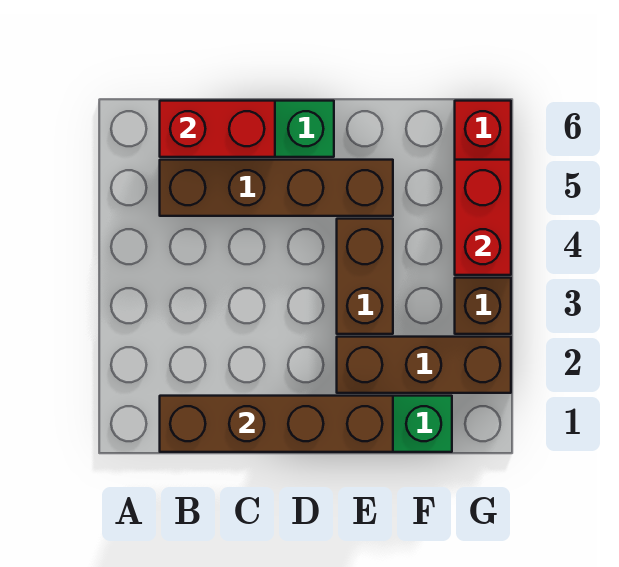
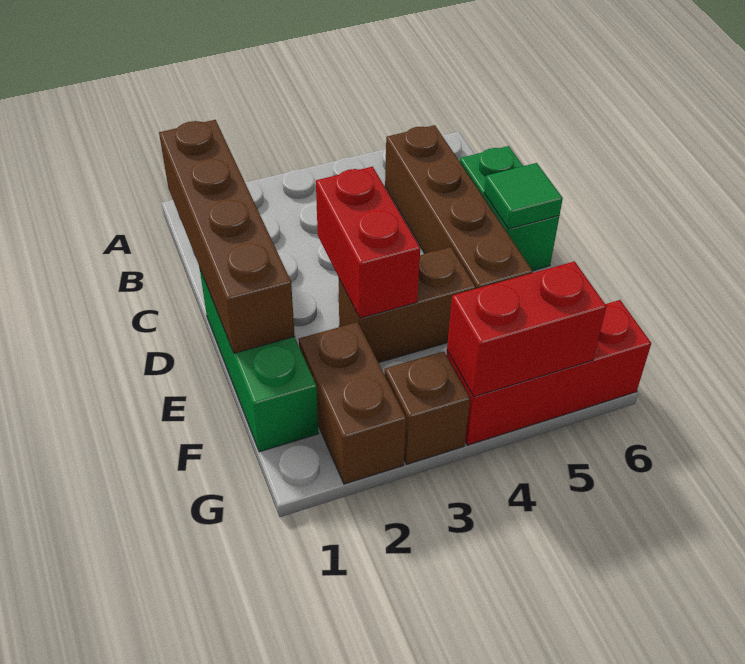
red 1x2 brick [160,101,275,157] -> red 1x2 brick moved to [316,167,420,318]
none -> green 1x1 tile [484,163,563,229]
brown 1x3 brick [337,337,511,393] -> brown 1x2 brick [299,322,406,484]

